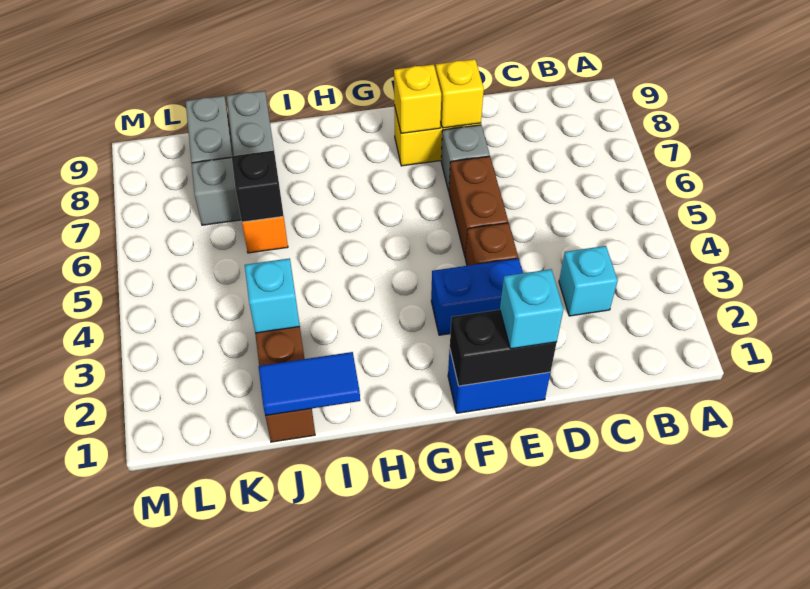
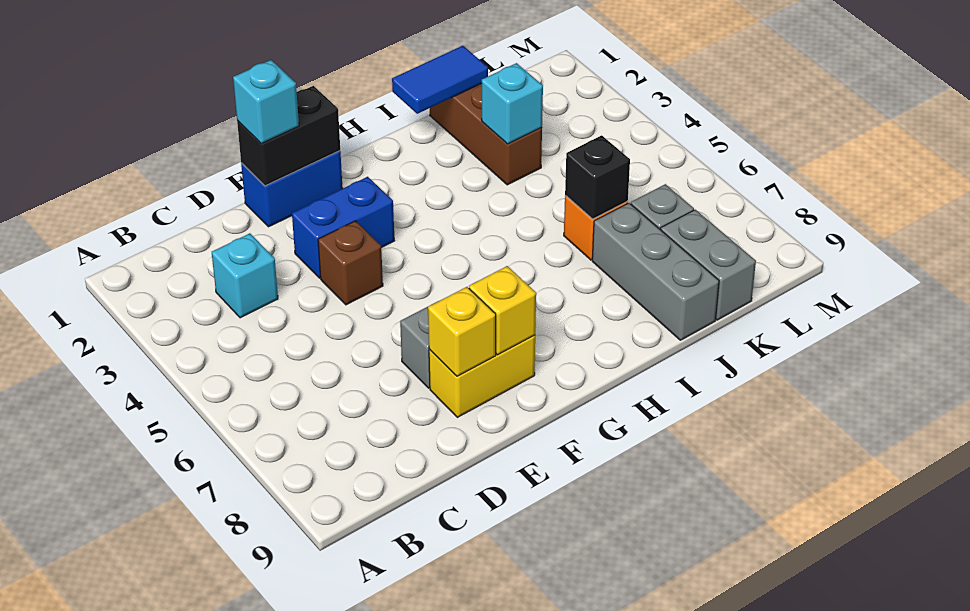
brown 1x2 brick [449,156,508,257] -> none

